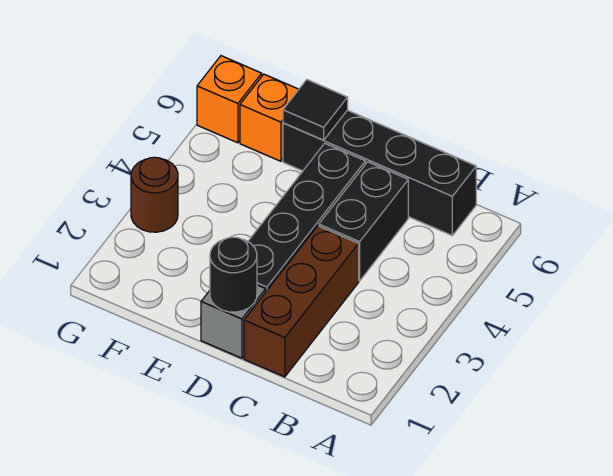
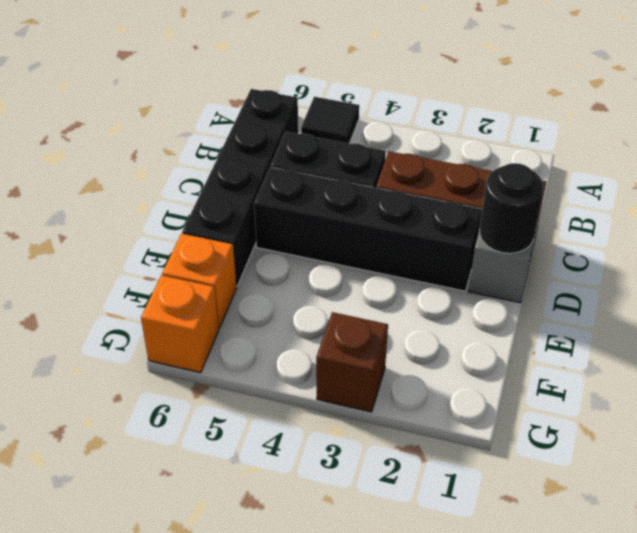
black 1x1 tile [283,80,348,140] -> black 1x1 tile moved to [301,97,359,144]
brown 1x1 round brick [131,157,178,232] -> brown 1x1 brick [316,312,388,412]

